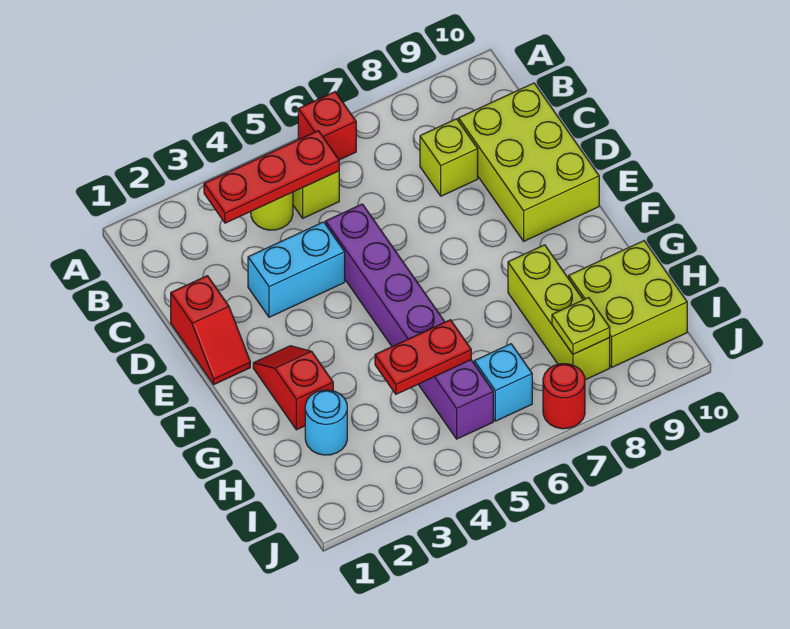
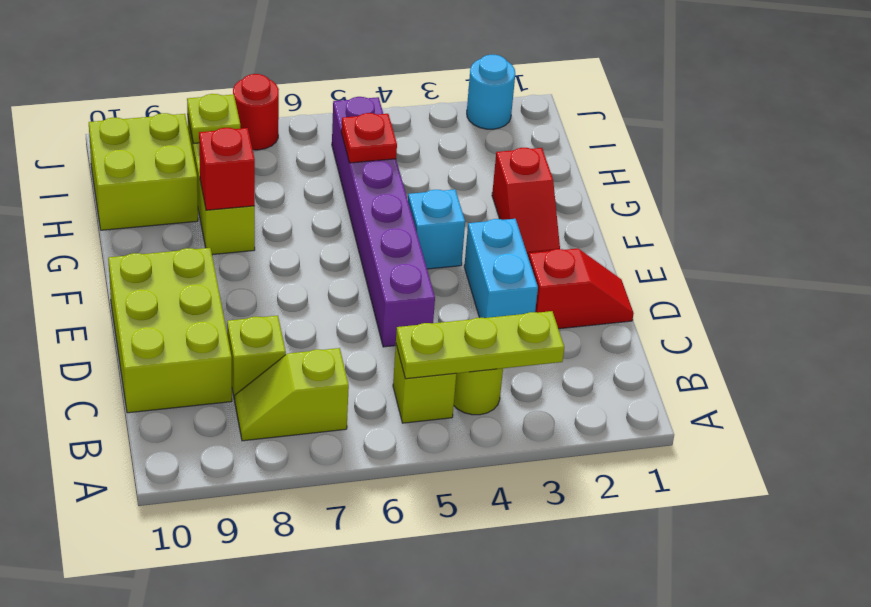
red 1x1 brick [298,92,356,160] -> red 1x1 brick moved to [199,128,255,210]
red 1x3 plate [204,131,339,223] -> lime 1x3 plate [396,311,564,379]
none -> lime 1x2 slope [235,348,349,441]
red 1x2 slope [171,276,250,384] -> red 1x2 slope turned to [529,248,634,329]
cyan 1x2 brick [248,222,345,317] -> cyan 1x2 brick turned to [464,219,538,318]
cyan 1x1 round brick [305,390,347,455] -> cyan 1x1 round brick moved to [467,55,515,129]
red 1x2 plate [375,320,471,394] -> red 1x1 plate [341,113,397,163]
cyan 1x1 brick [474,344,532,421] -> cyan 1x1 brick moved to [408,189,465,269]

